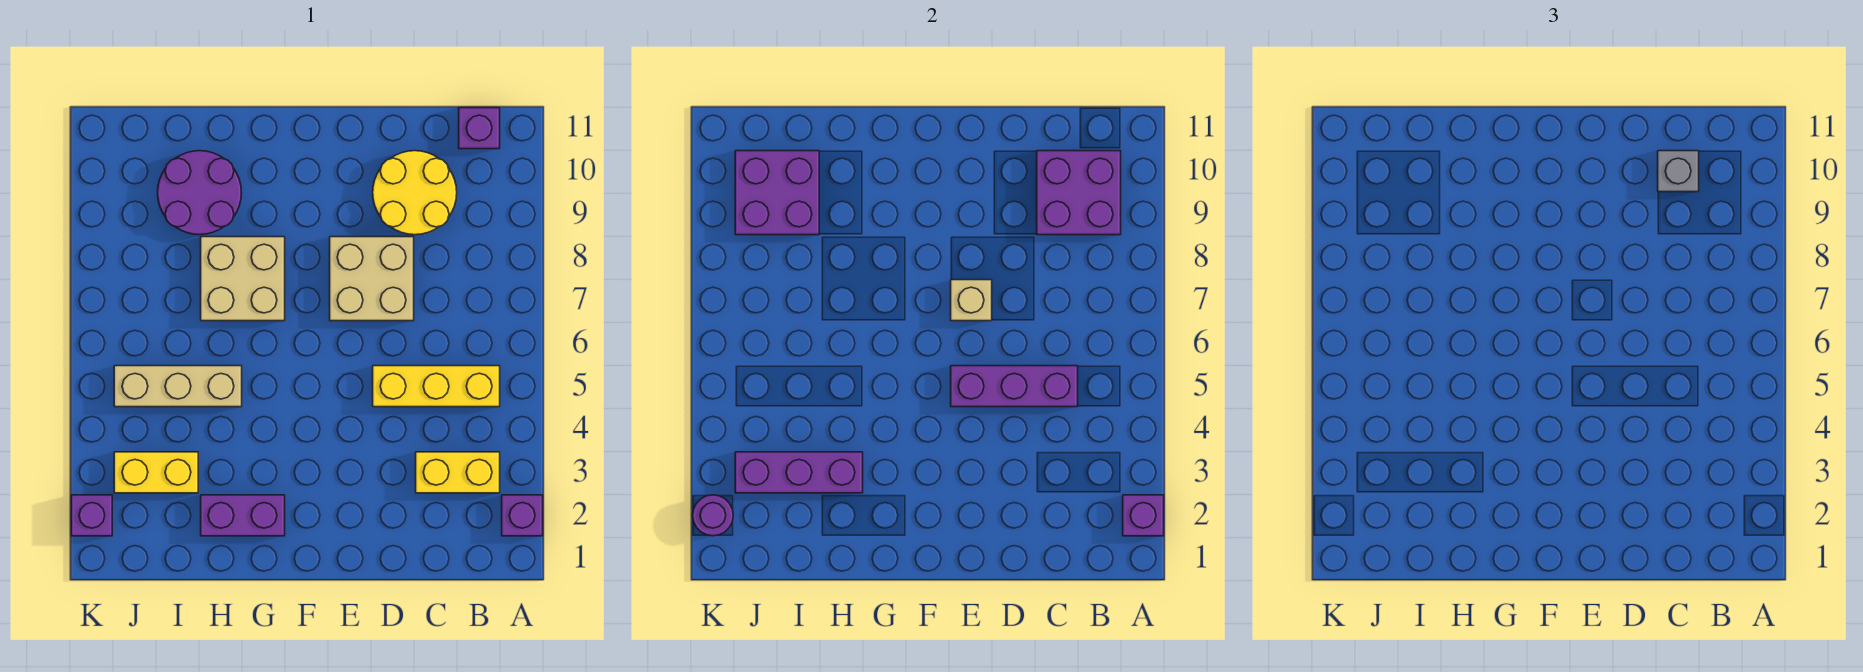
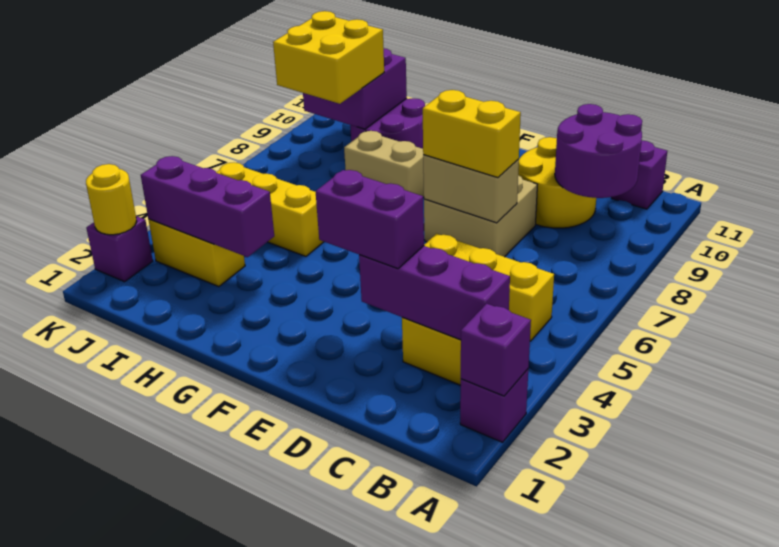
purple 2x2 brick [1037,151,1121,235] -> purple 2x2 round brick [555,104,642,198]
purple 1x3 brick [951,366,1078,407] -> purple 1x3 brick moved to [359,246,510,340]
grey 1x1 brick [1658,151,1699,192] -> none
none -> yellow 1x2 brick [423,90,521,178]
tan 1x1 brick [951,280,992,321] -> tan 1x2 brick [423,155,519,223]
purple 1x2 brick [201,495,285,536] -> purple 1x2 brick moved to [316,170,424,269]
tan 2x2 brick [201,237,285,321] -> tan 1x2 brick [344,131,424,198]
tan 1x3 brick [114,366,242,407] -> yellow 1x3 brick [216,163,324,256]
none -> yellow 2x2 brick [273,11,384,104]
purple 1x1 round brick [693,495,733,536] -> yellow 1x1 round brick [86,164,137,235]

